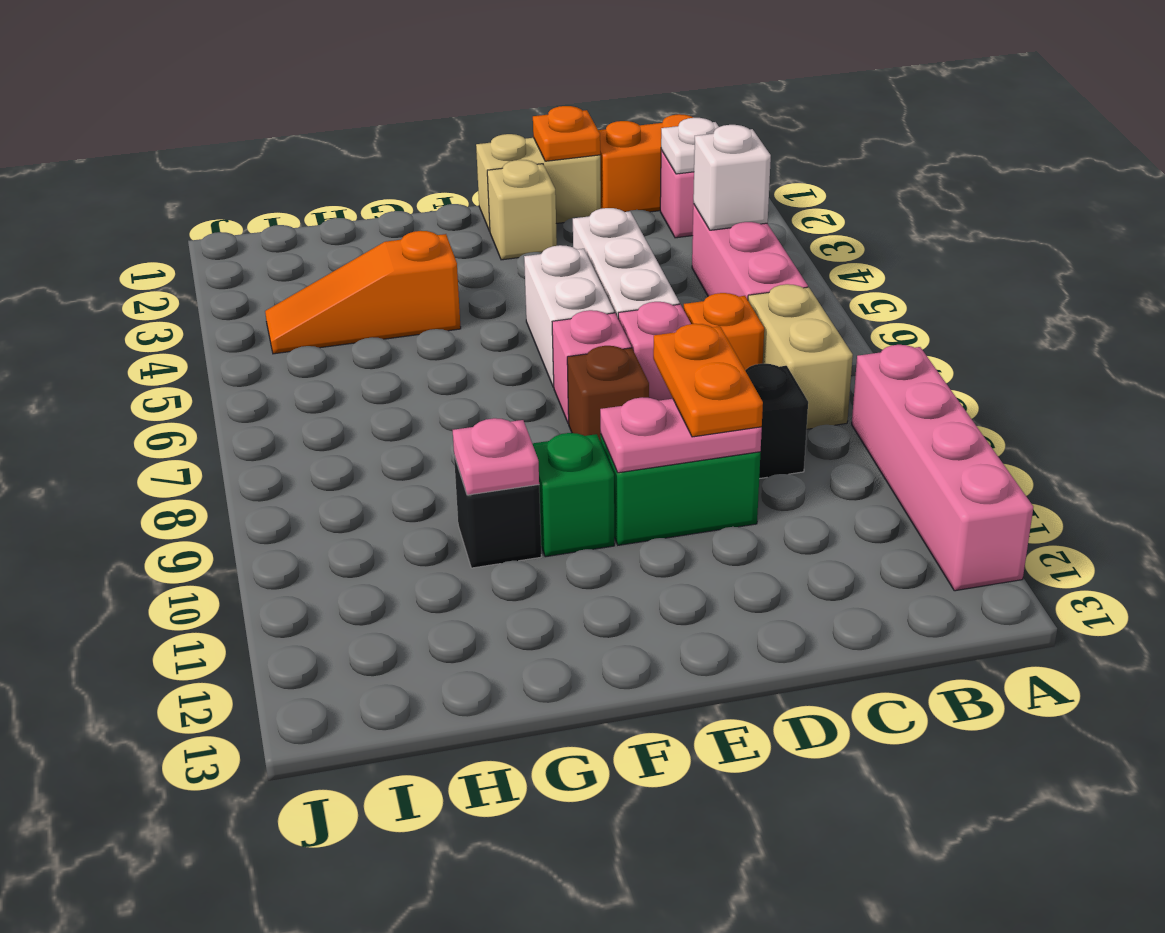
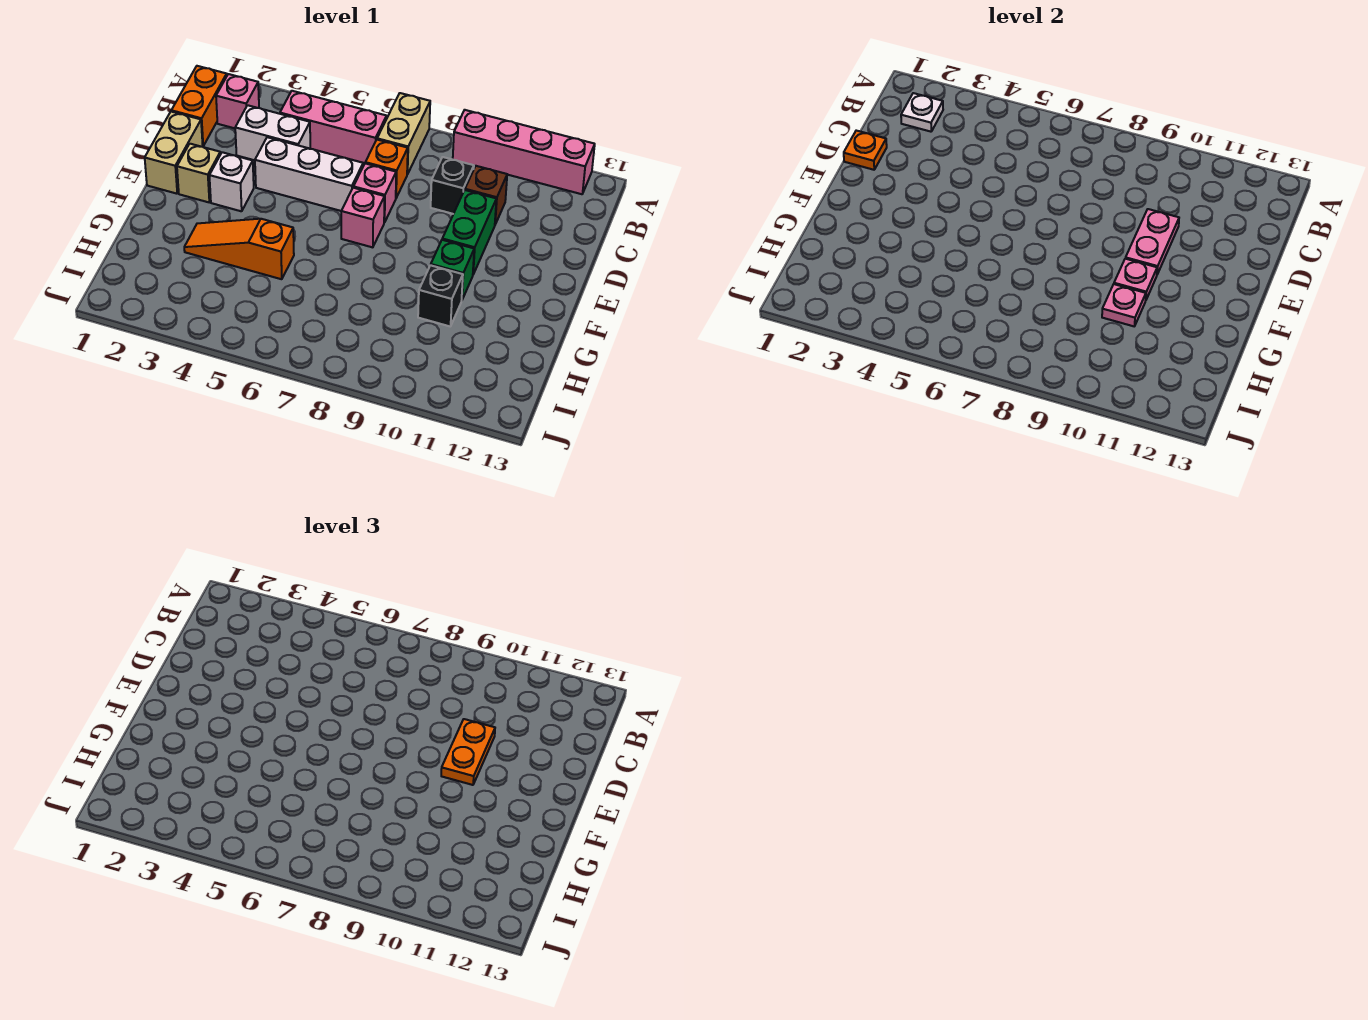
white 1x1 brick [693,125,771,230] -> white 1x1 brick moved to [209,152,254,211]
tan 1x2 brick [748,284,853,429] -> tan 1x2 brick turned to [377,93,430,174]
orange 1x2 plate [653,324,763,437] -> orange 1x2 plate turned to [441,719,495,785]
white 1x2 brick [524,245,614,387] -> white 1x2 brick moved to [235,105,310,160]
brown 1x1 brick [567,346,649,440] -> brown 1x1 brick moved to [465,166,507,224]
none -> pink 1x1 plate [1114,259,1157,300]
orange 1x3 slope [265,231,461,354] -> orange 1x3 slope turned to [184,219,294,279]

